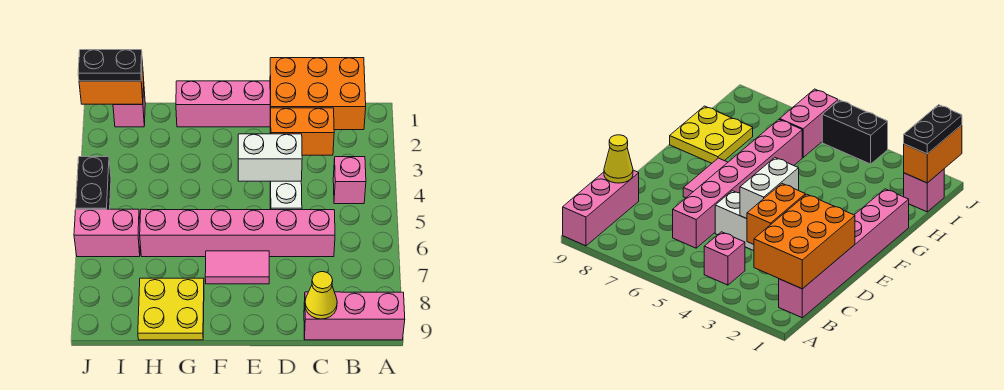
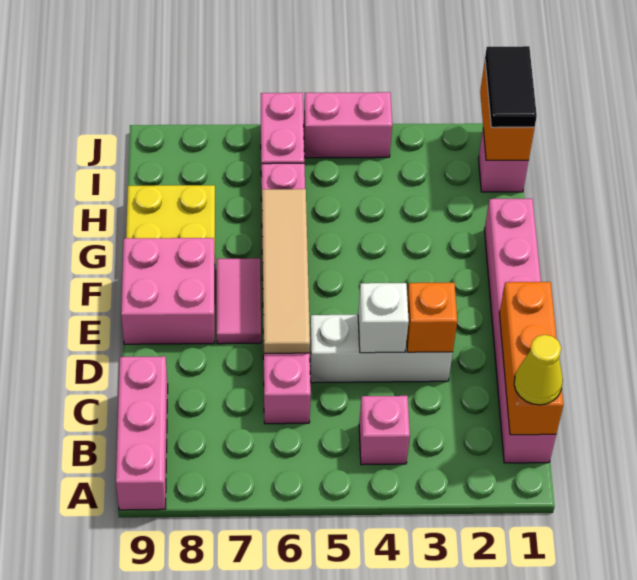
orange 2x3 brick [270,58,366,130] -> orange 1x3 brick [499,282,563,435]
orange 1x2 brick [270,108,334,155] -> orange 1x1 brick [407,283,457,352]
yellow 1x1 cone [305,272,337,319] -> yellow 1x1 cone moved to [514,335,563,405]
white 1x2 brick [238,134,302,182] -> white 1x1 brick [358,283,409,353]
none -> tan 1x4 tile [262,189,310,353]
none -> pink 2x2 brick [121,238,215,344]
black 1x2 plate [78,50,142,81] -> black 1x2 tile [485,46,537,127]
black 1x2 brick [76,157,111,209] -> pink 1x2 brick [303,92,392,158]

